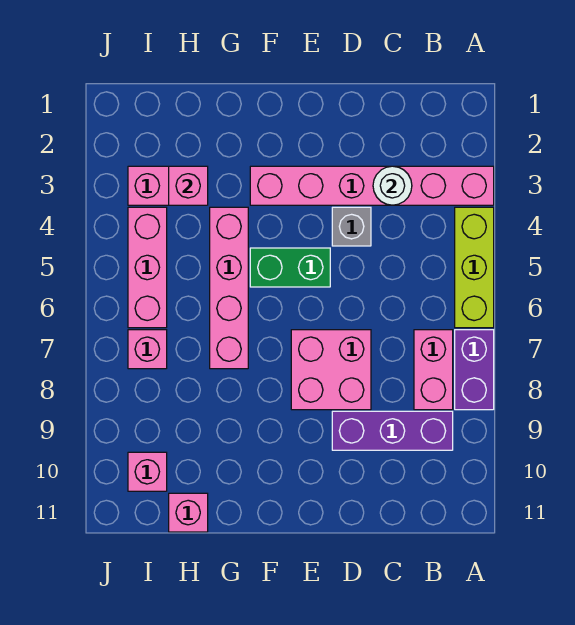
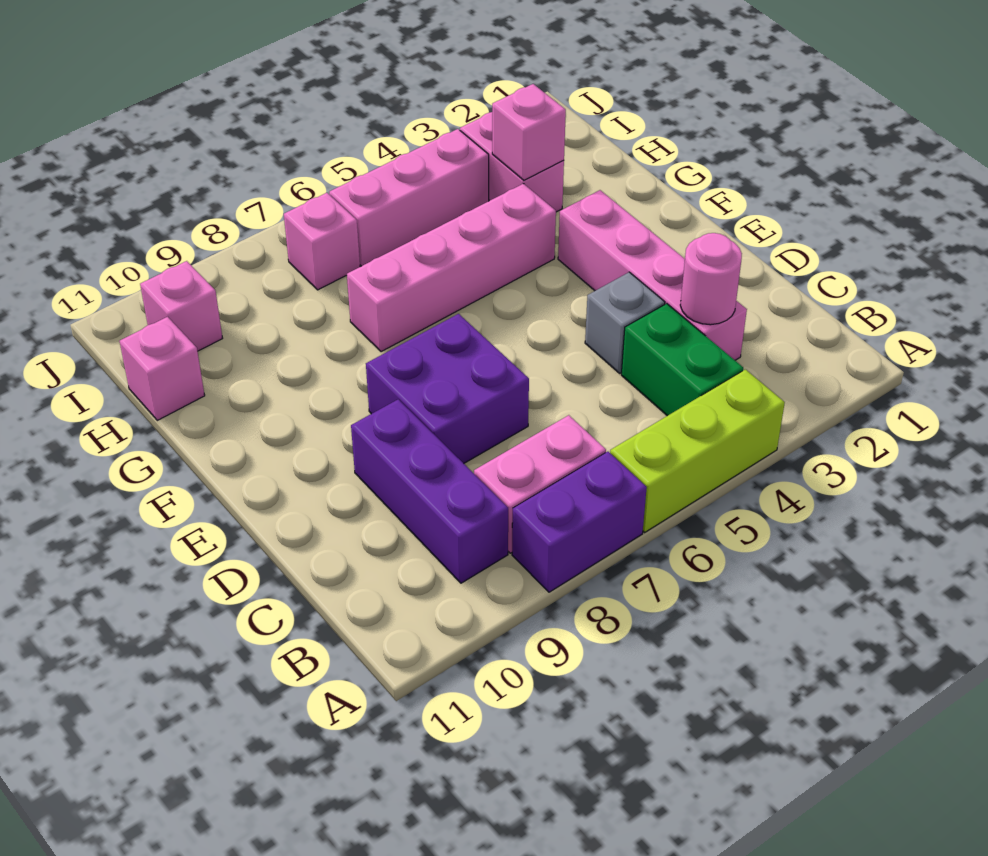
pink 1x6 brick [250,166,494,205] -> pink 1x4 brick [558,190,747,360]
white 1x1 round brick [373,166,412,205] -> pink 1x1 round brick [680,233,742,325]
pink 2x2 brick [291,330,371,410] -> purple 2x2 brick [366,314,529,463]
green 1x2 brick [250,248,330,287] -> green 1x2 brick moved to [621,304,743,416]

